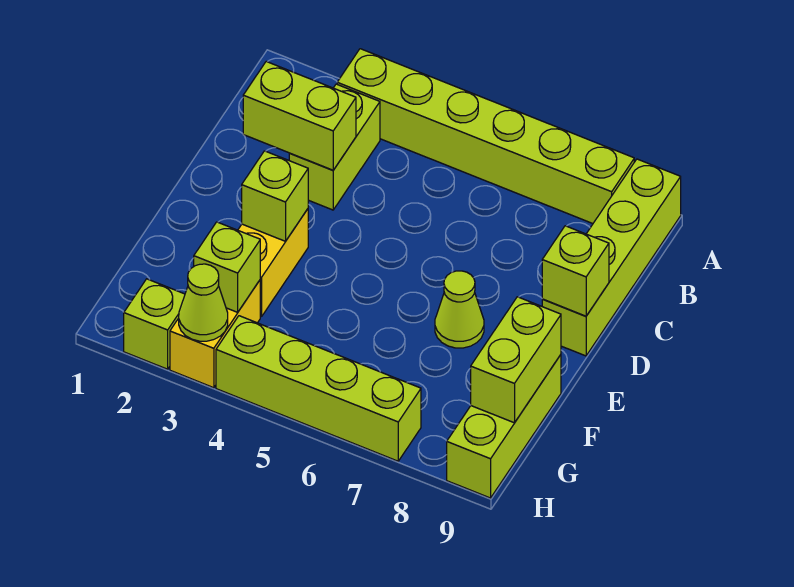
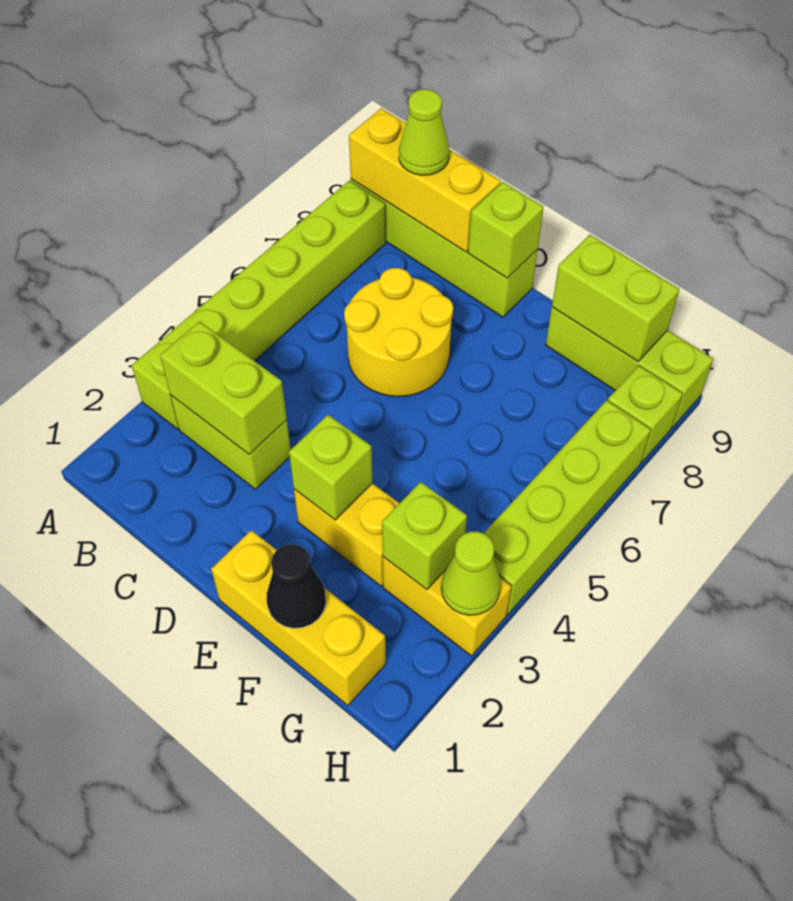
none -> yellow 1x3 brick [349,108,501,252]
lime 1x2 brick [243,62,356,170] -> lime 1x2 brick turned to [160,321,287,454]
none -> yellow 2x2 round brick [344,268,453,396]
none -> yellow 1x3 brick [211,530,386,706]
lime 1x1 cone [435,271,484,348] -> lime 1x1 cone moved to [399,89,449,175]
none -> black 1x1 cone [267,545,326,628]
lime 1x1 brick [124,279,185,369] -> lime 1x1 brick moved to [608,366,683,462]

